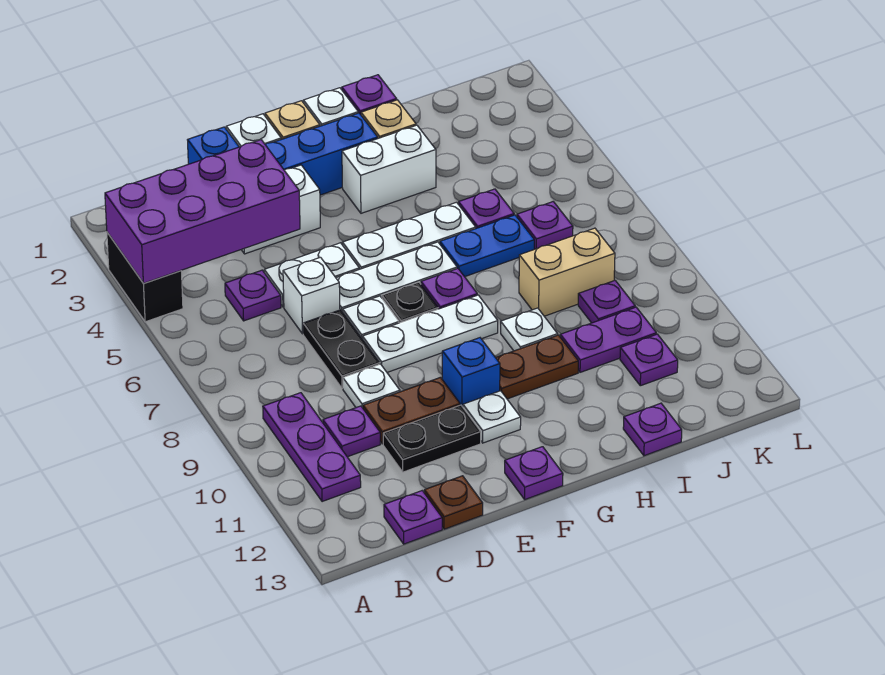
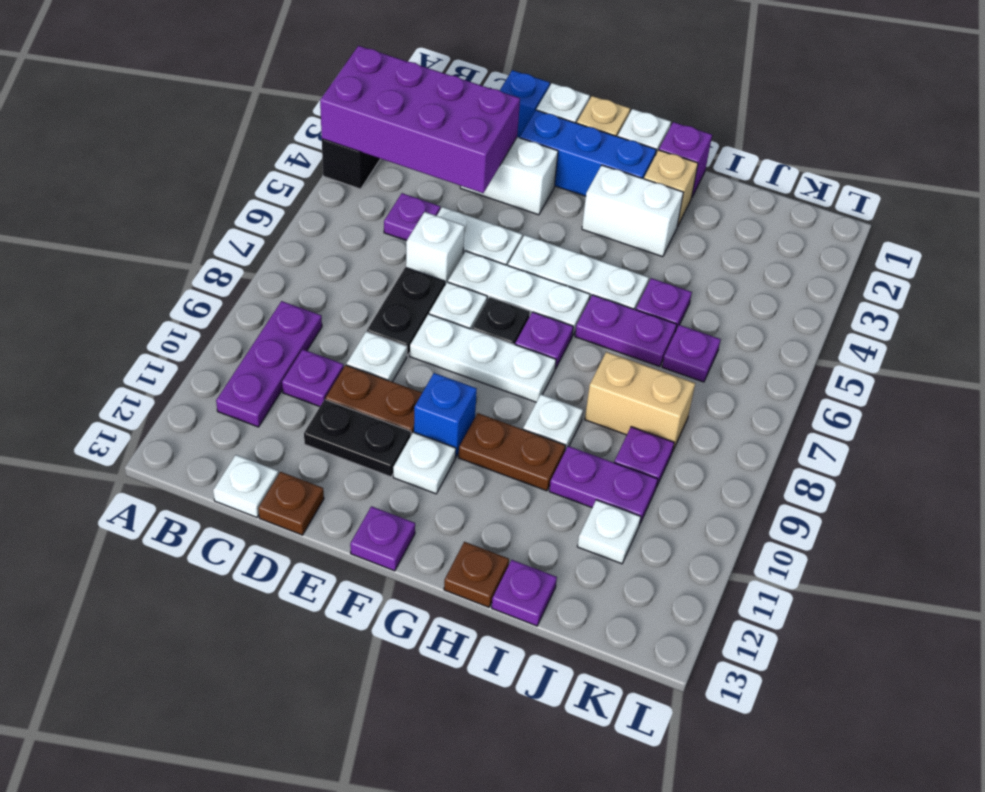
purple 1x1 plate [384,491,442,544] -> white 1x1 plate [213,455,278,517]
blue 1x2 plate [440,215,534,277] -> purple 1x2 plate [575,295,677,367]
none -> brown 1x1 plate [444,542,509,607]
purple 1x1 plate [620,334,678,386] -> white 1x1 plate [577,500,641,564]

